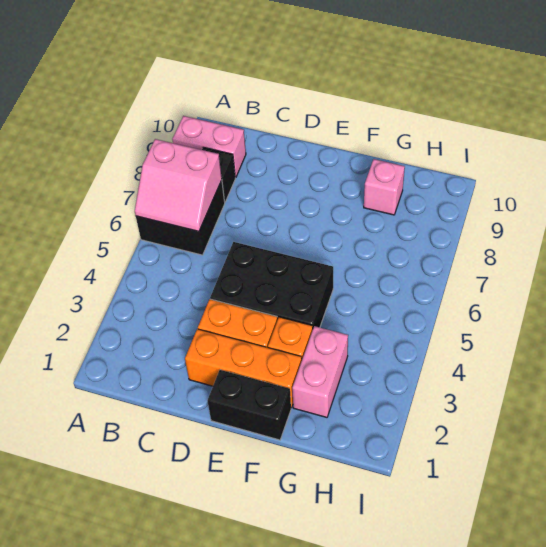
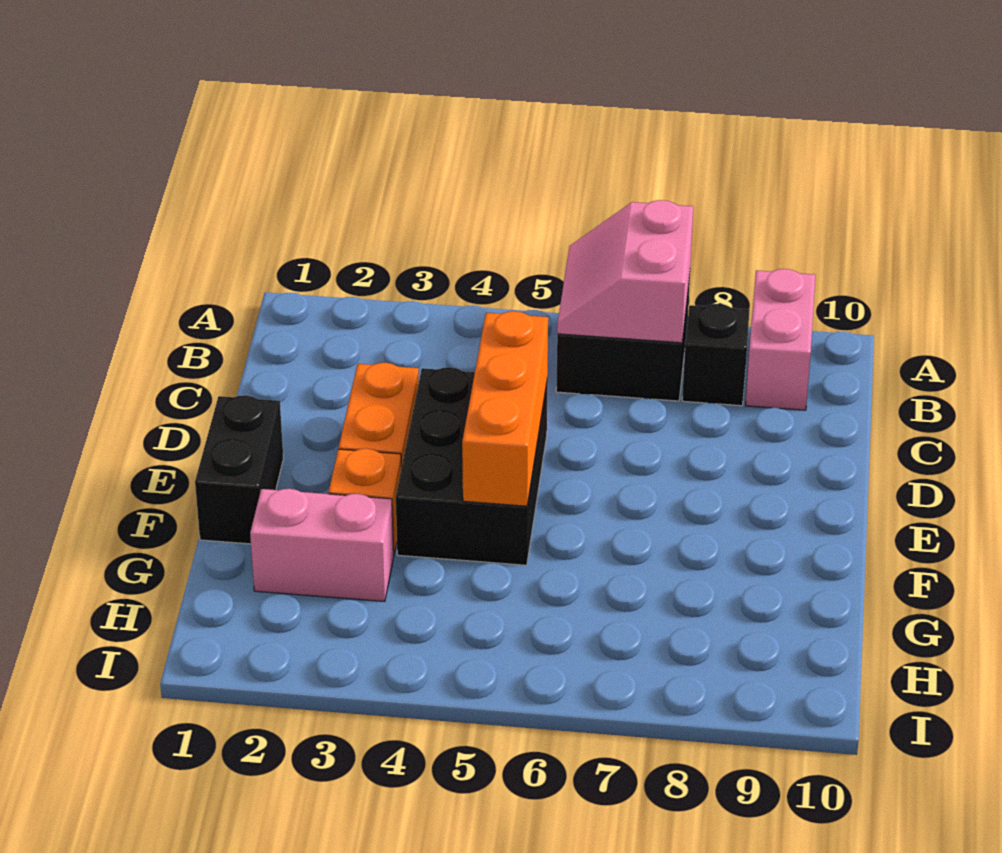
orange 1x3 brick [185,329,302,408] -> orange 1x3 brick moved to [462,311,548,506]
pink 1x1 brick [364,159,405,215] -> none

